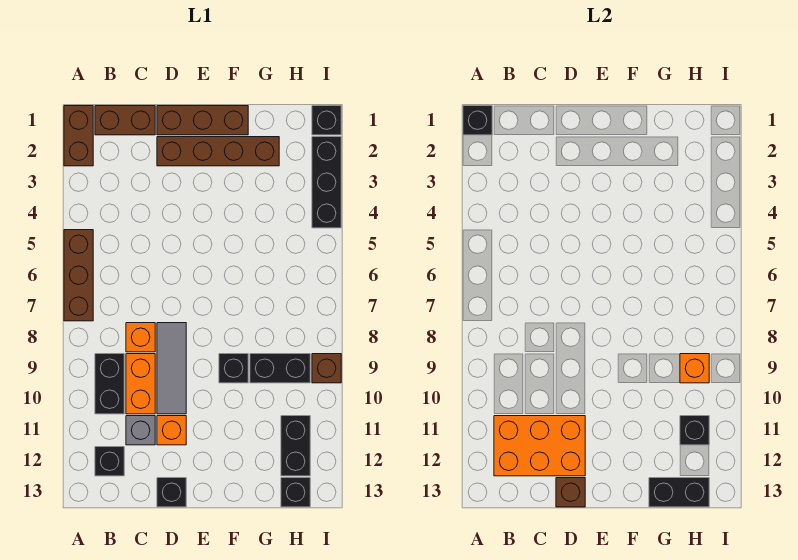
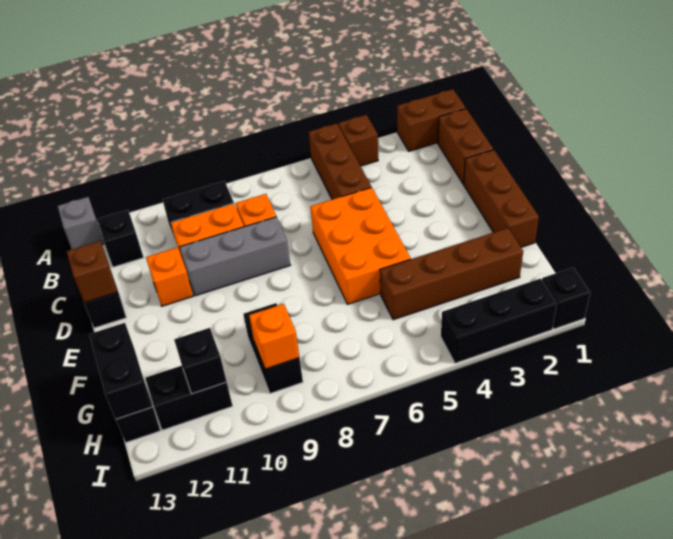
black 1x1 brick [463,106,492,135] -> none
brown 1x3 brick [64,230,93,321] -> brown 1x3 brick turned to [309,123,371,199]
orange 2x3 brick [494,416,585,476] -> orange 2x3 brick moved to [310,187,411,304]
grey 1x1 brick [126,416,155,445] -> grey 1x1 brick moved to [58,197,104,249]
brown 1x4 brick [157,137,279,166] -> brown 1x4 brick turned to [380,228,523,320]
grey 1x3 tile [157,323,186,414] -> grey 1x3 brick [180,217,290,296]
black 1x1 brick [219,354,248,383] -> none
brown 1x1 brick [312,354,341,383] -> brown 1x1 brick moved to [338,115,378,166]

